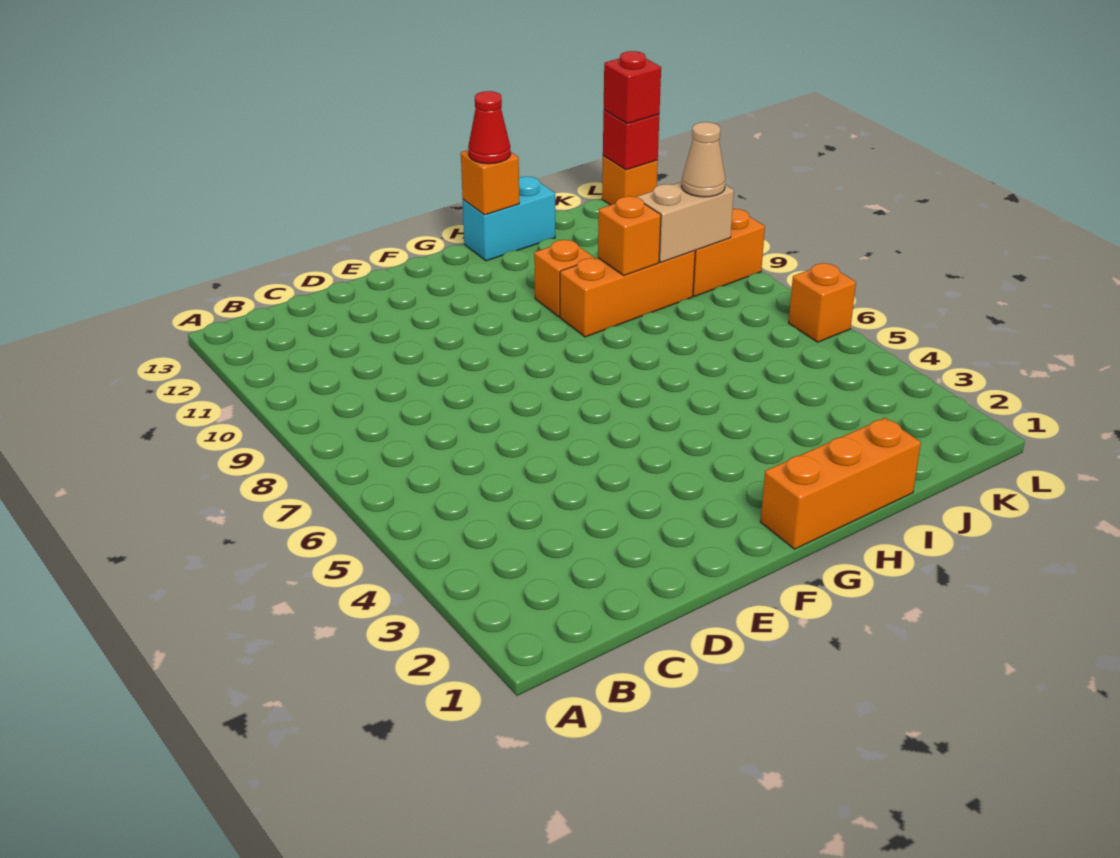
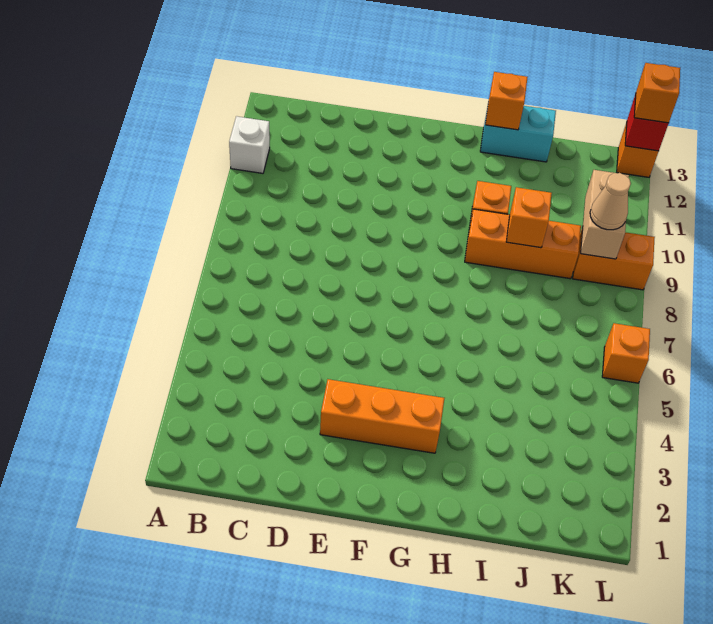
none -> white 1x1 brick [229,116,270,173]
orange 1x3 brick [761,418,921,549] -> orange 1x3 brick moved to [320,379,444,453]
red 1x1 cone [468,91,511,164] -> none
tan 1x2 brick [637,182,734,262] -> tan 1x2 brick turned to [581,170,629,259]
red 1x1 brick [604,51,661,124] -> orange 1x1 brick [634,63,680,123]

